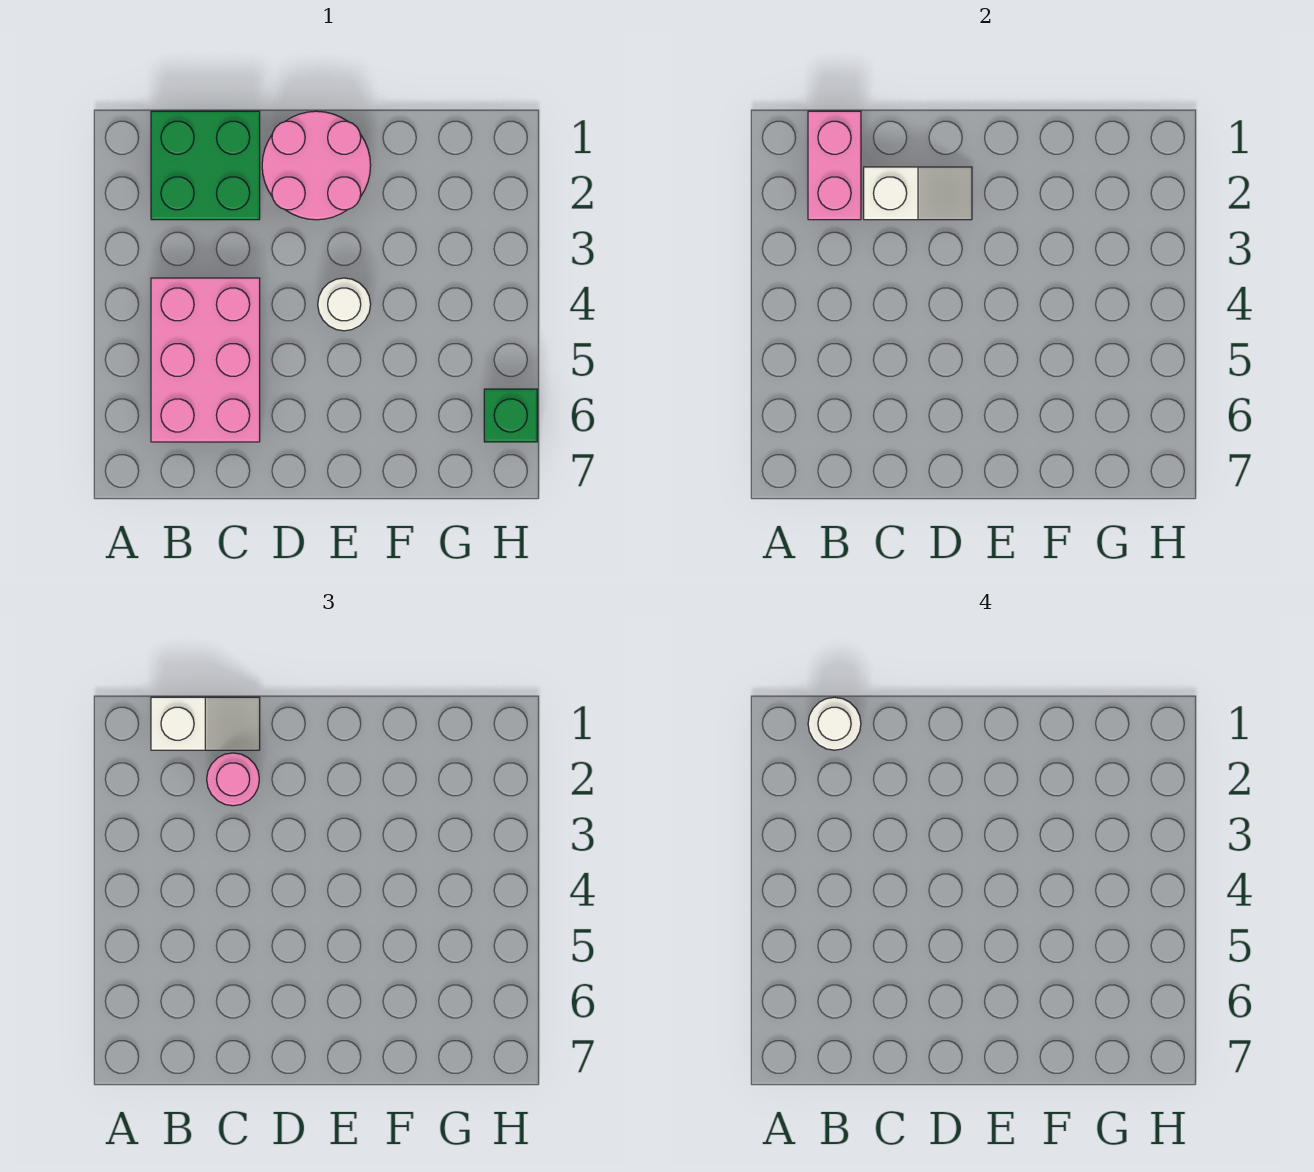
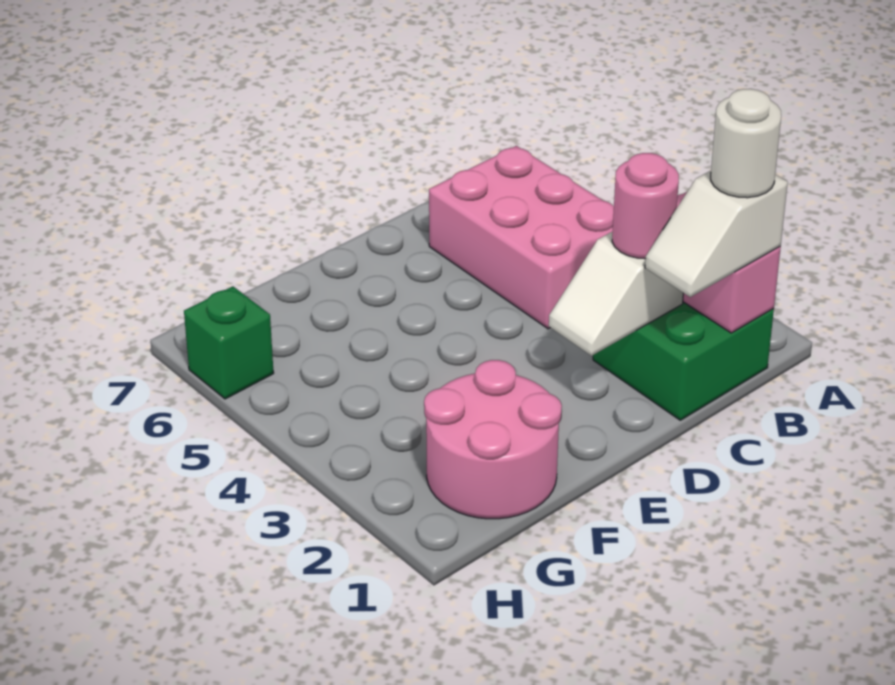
pink 2x2 round brick [262,111,371,220] -> pink 2x2 round brick moved to [424,360,562,519]
white 1x1 round brick [318,278,371,331] -> none

